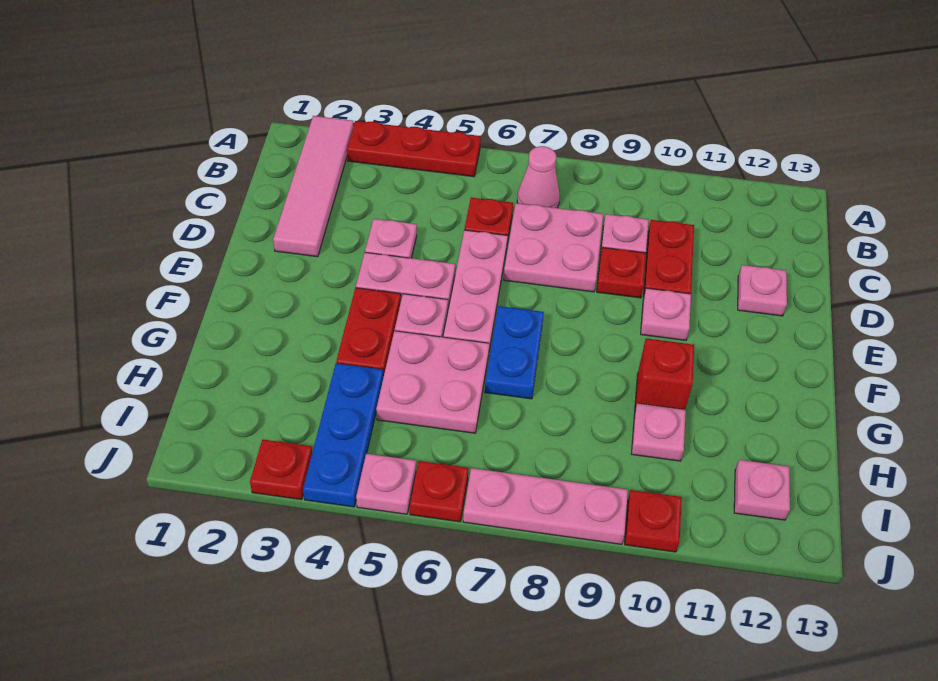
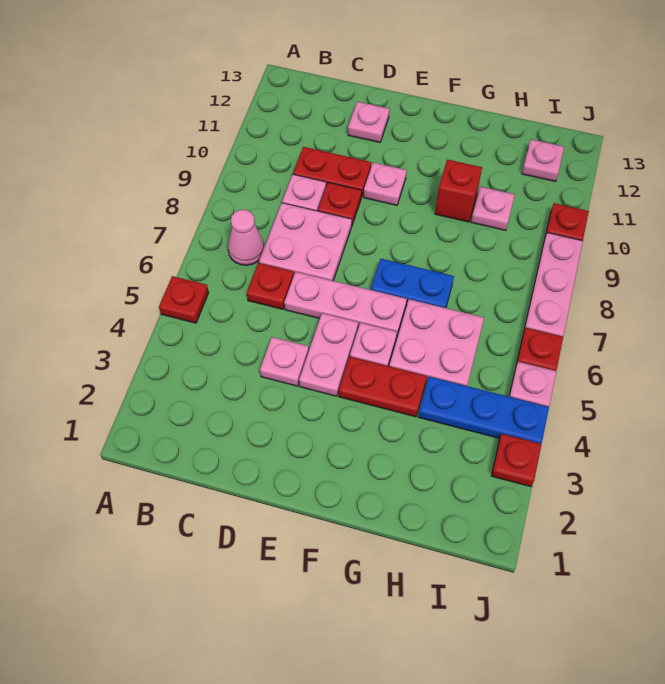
pink 1x4 tile [273,116,354,257] -> none
red 1x3 plate [347,121,481,177] -> red 1x1 plate [159,276,209,323]

